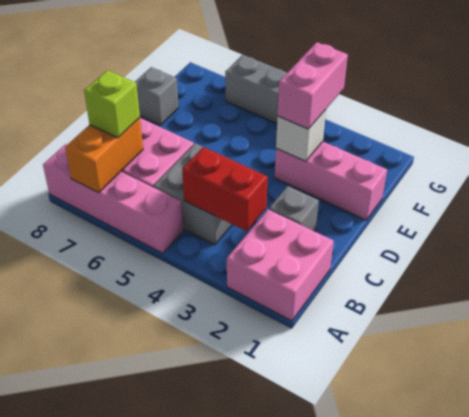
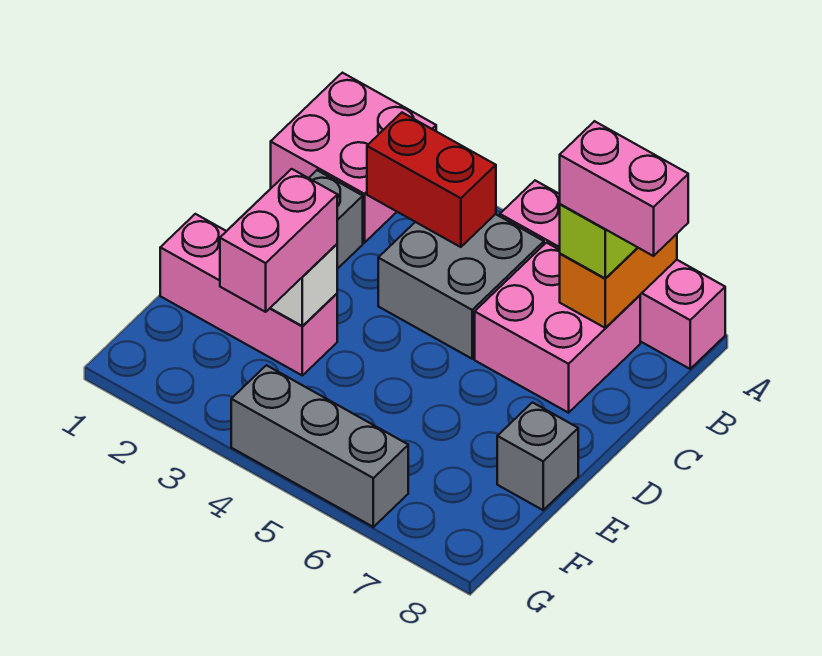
none -> pink 1x2 brick [560,121,688,256]

